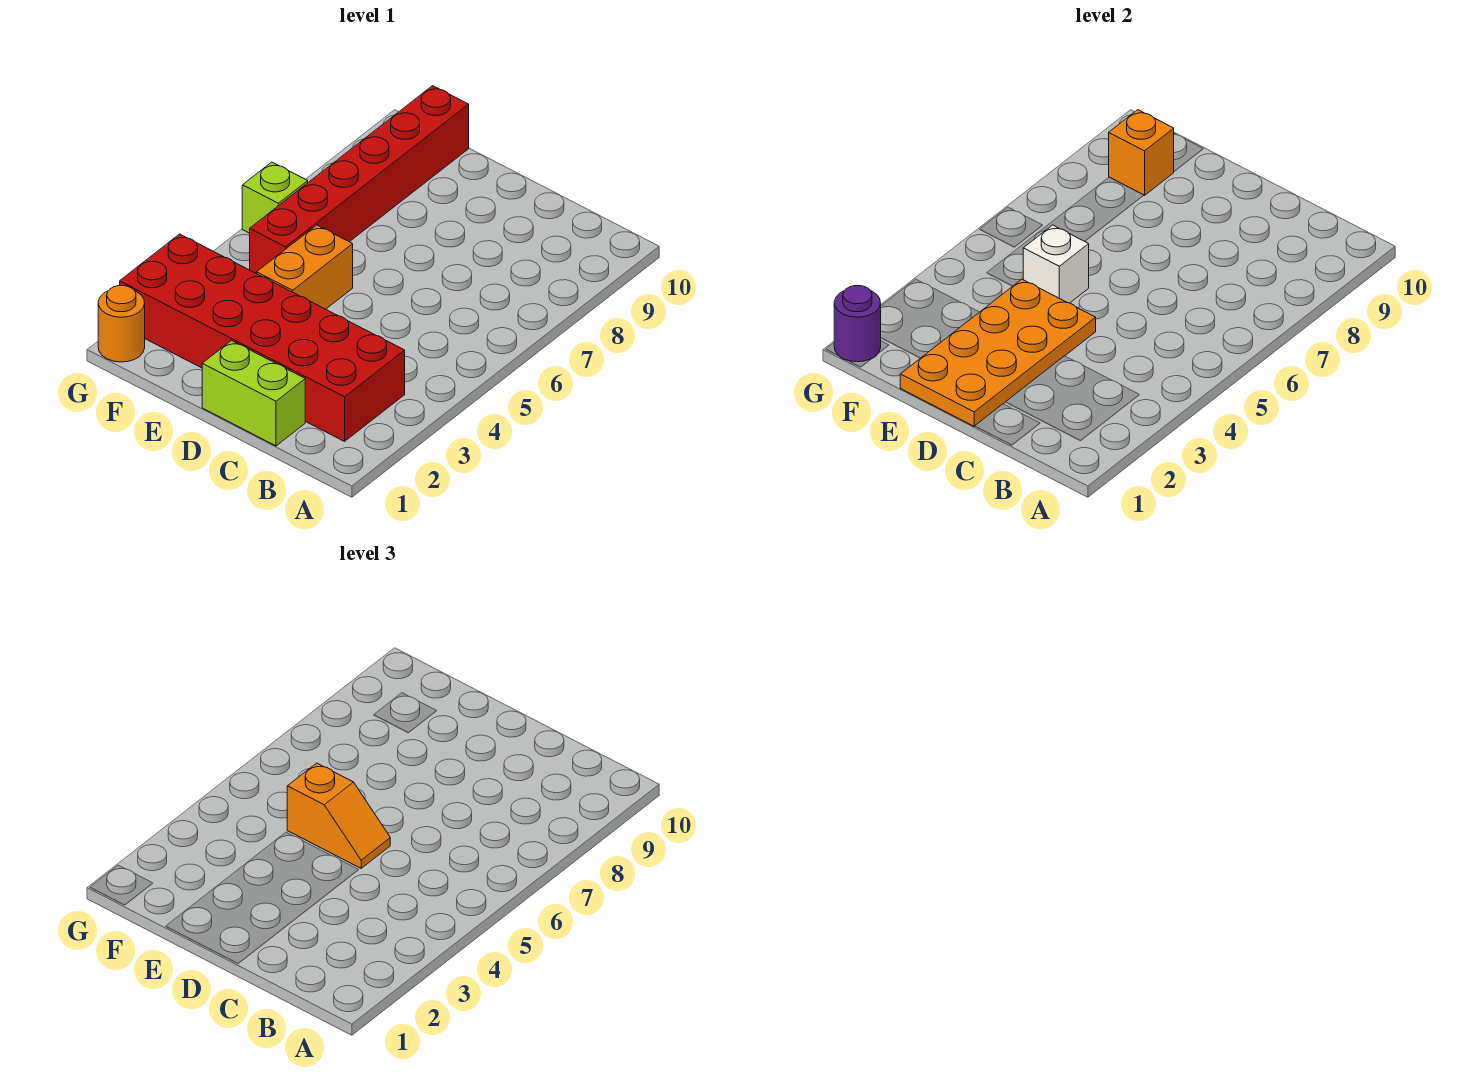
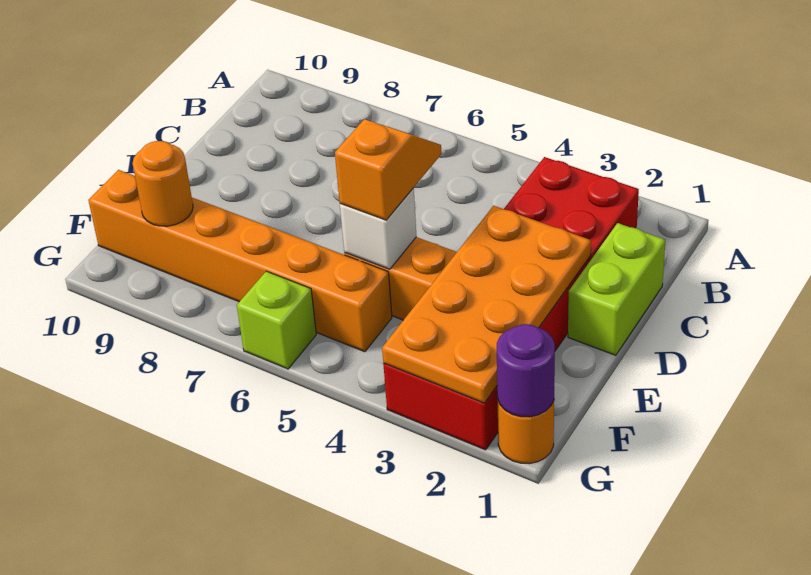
orange 2x4 plate [900,279,1096,426] -> orange 2x4 plate turned to [382,206,591,403]
red 1x6 brick [250,86,469,274] -> orange 1x6 brick [88,170,392,352]
orange 1x1 brick [1109,110,1174,196] -> orange 1x1 round brick [132,141,193,226]

